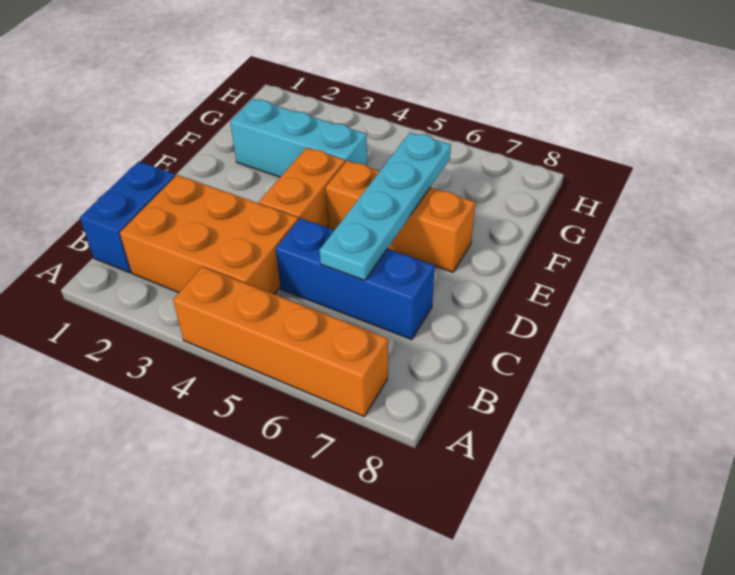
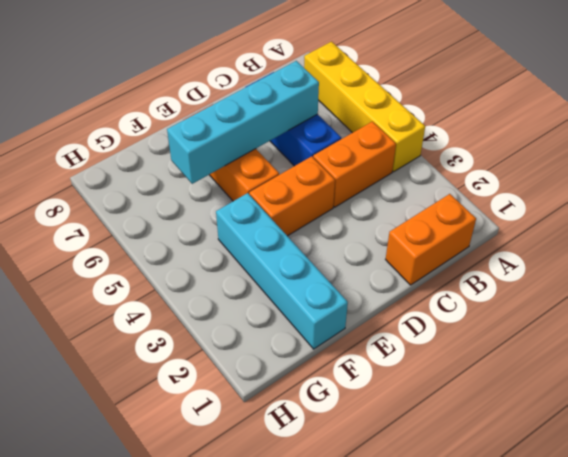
orange 1x4 brick [173,267,388,416] -> yellow 1x4 brick [304,42,425,172]
blue 1x2 brick [80,161,175,273] -> orange 1x2 brick [386,194,476,285]
orange 2x3 brick [120,175,298,294] -> orange 1x2 brick [313,122,396,207]
cyan 1x4 plate [320,132,451,281] -> cyan 1x4 brick [167,61,319,184]
cyan 1x3 brick [230,99,367,177] -> cyan 1x4 brick [216,193,348,349]

